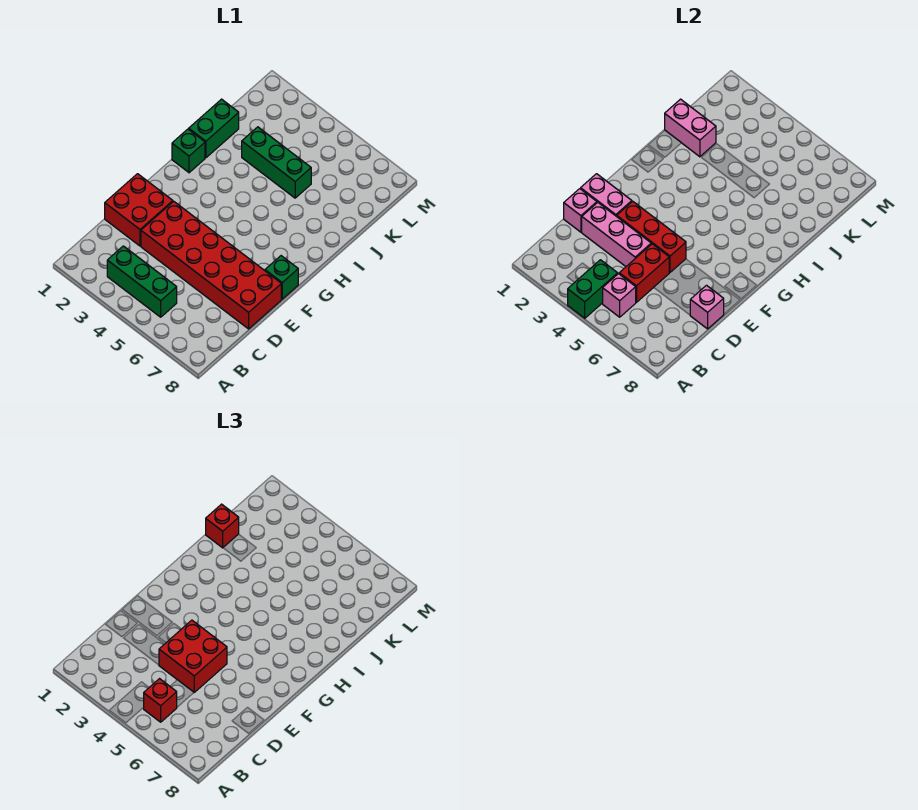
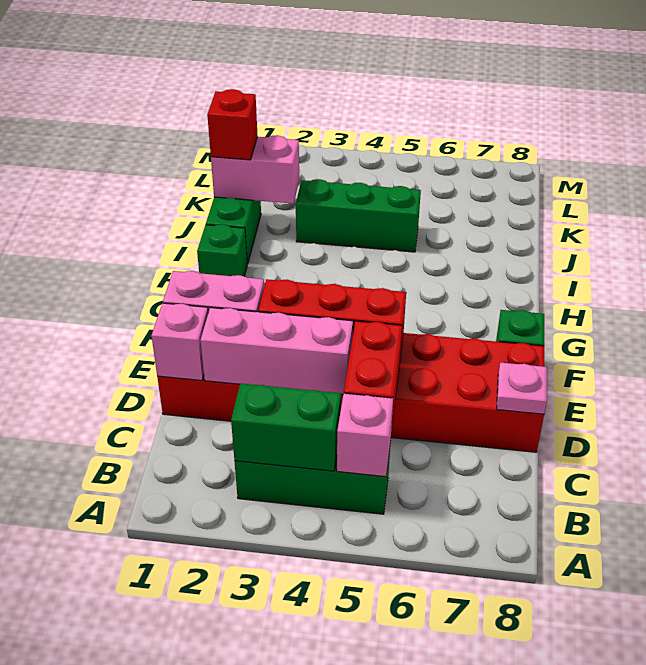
green 1x2 brick [568,260,618,318] -> green 1x2 brick turned to [231,383,341,471]
red 1x1 brick [144,679,177,722] -> none
red 2x2 brick [159,620,227,692] -> none
pink 1x1 brick [690,285,724,329] -> pink 1x1 plate [497,363,547,414]

